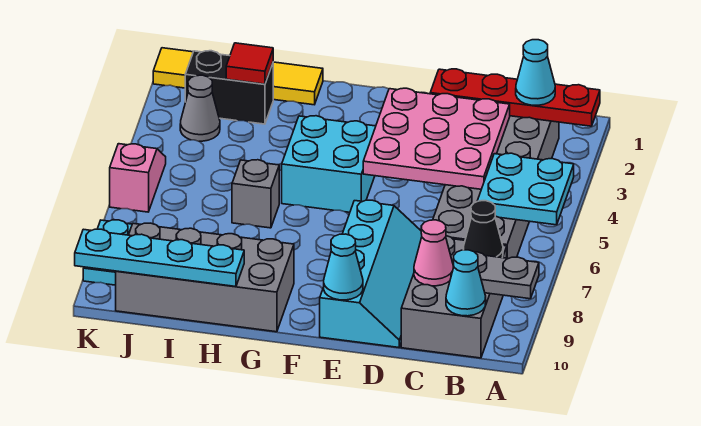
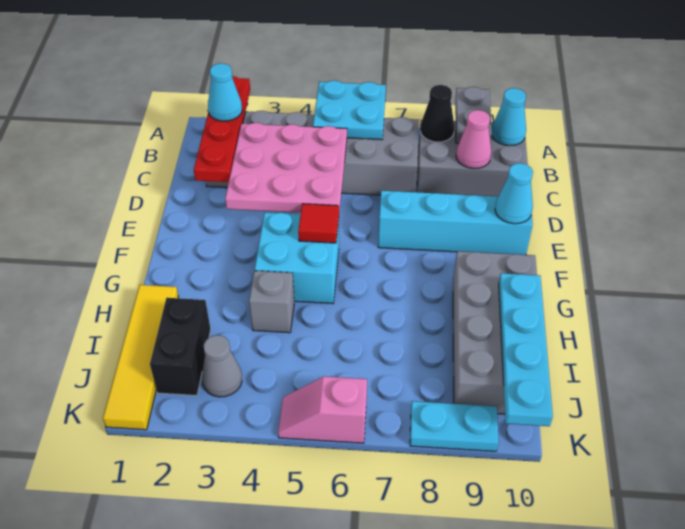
grey 1x1 brick [232,160,279,228] -> grey 1x1 brick moved to [249,271,294,333]
red 1x1 tile [226,43,273,84] -> red 1x1 tile moved to [298,204,339,243]

